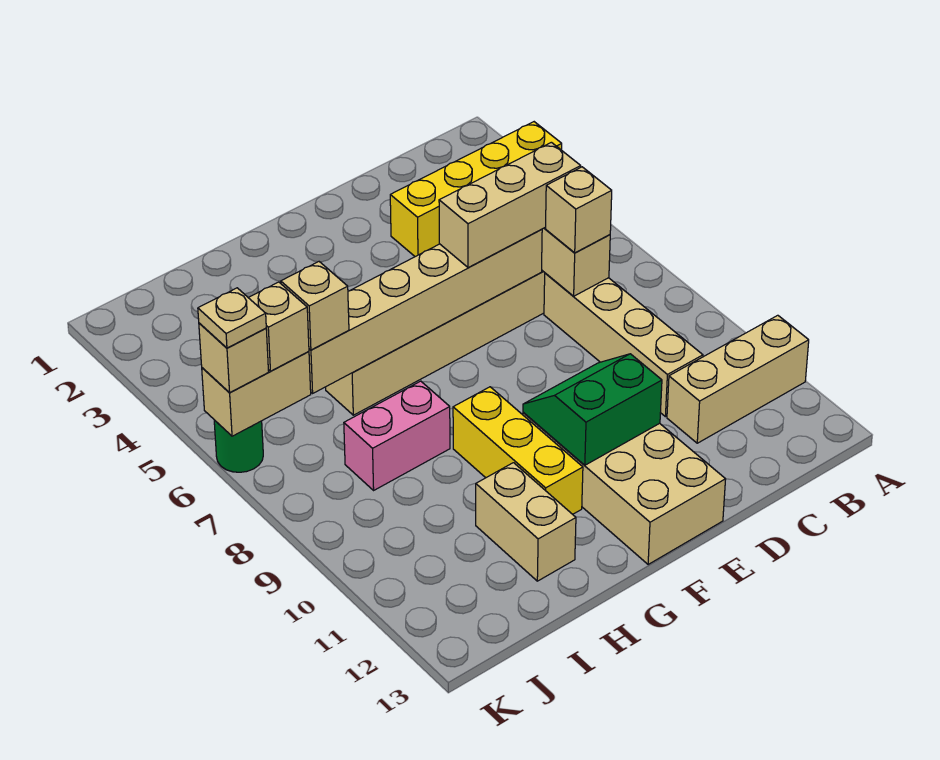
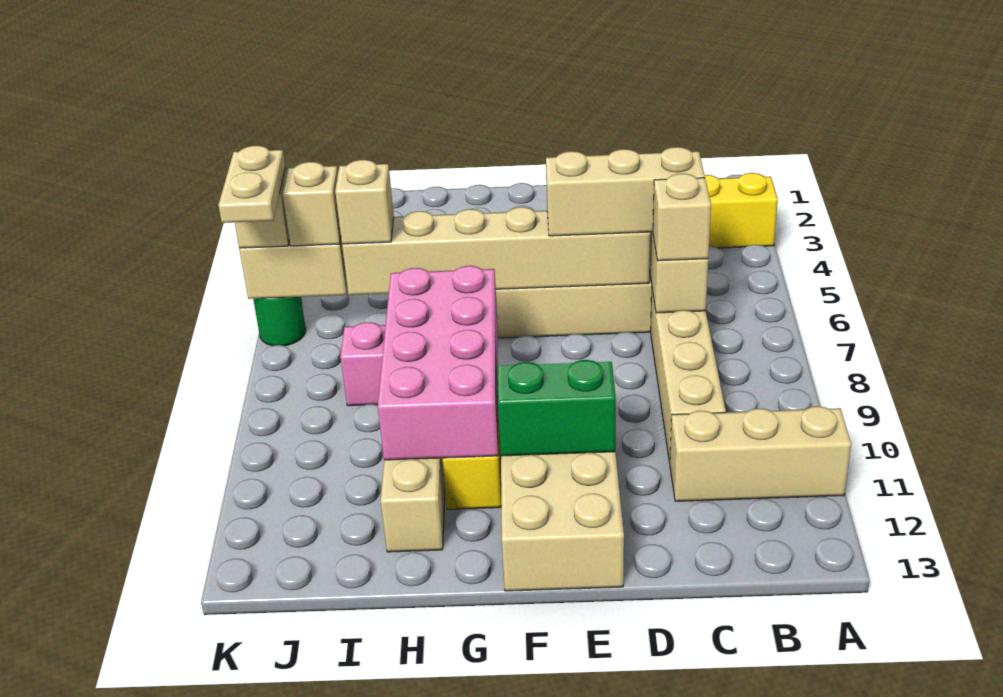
none -> pink 2x4 brick [378,266,498,460]
tan 1x1 plate [198,288,266,348] -> tan 1x2 plate [218,146,285,223]

